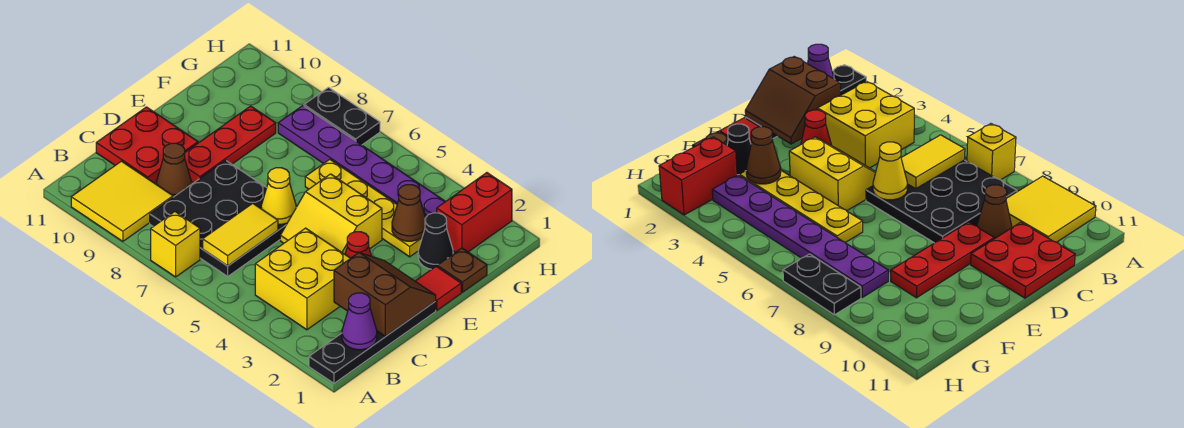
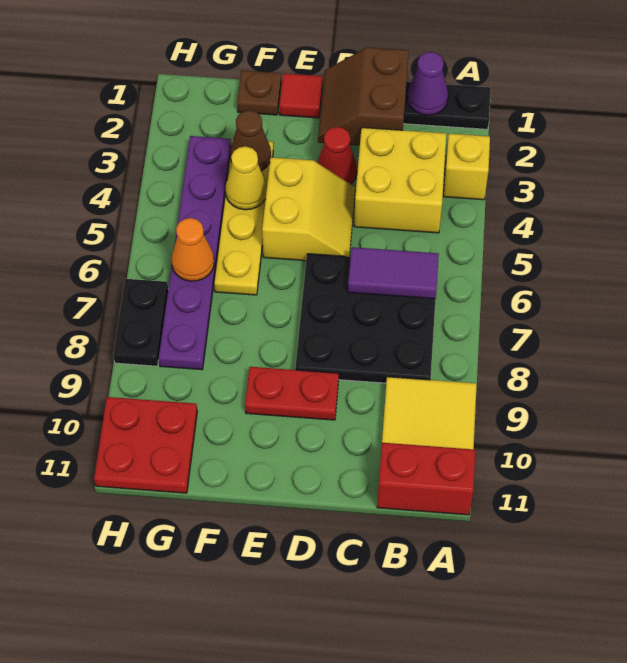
yellow 1x1 brick [151,212,200,277] -> yellow 1x1 brick moved to [443,134,490,200]
yellow 1x2 tile [203,203,278,266] -> purple 1x2 tile [348,247,439,299]
brown 1x1 cone [157,143,191,197] -> none
red 2x2 plate [96,107,198,183] -> red 2x2 plate moved to [94,397,197,493]
yellow 1x1 cone [261,168,296,224] -> yellow 1x1 cone moved to [226,146,267,210]
red 1x3 plate [185,106,276,183] -> red 1x2 plate [245,367,339,420]
black 1x1 cone [418,213,453,269] -> none
red 1x2 brick [437,173,512,252] -> red 1x2 brick moved to [377,443,475,515]
none -> orange 1x1 cone [172,218,214,281]

